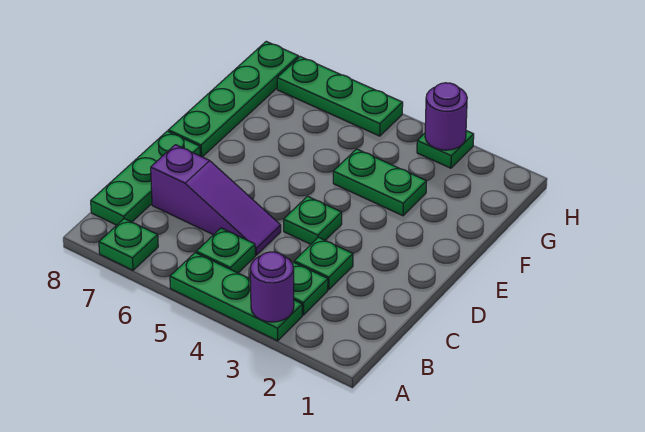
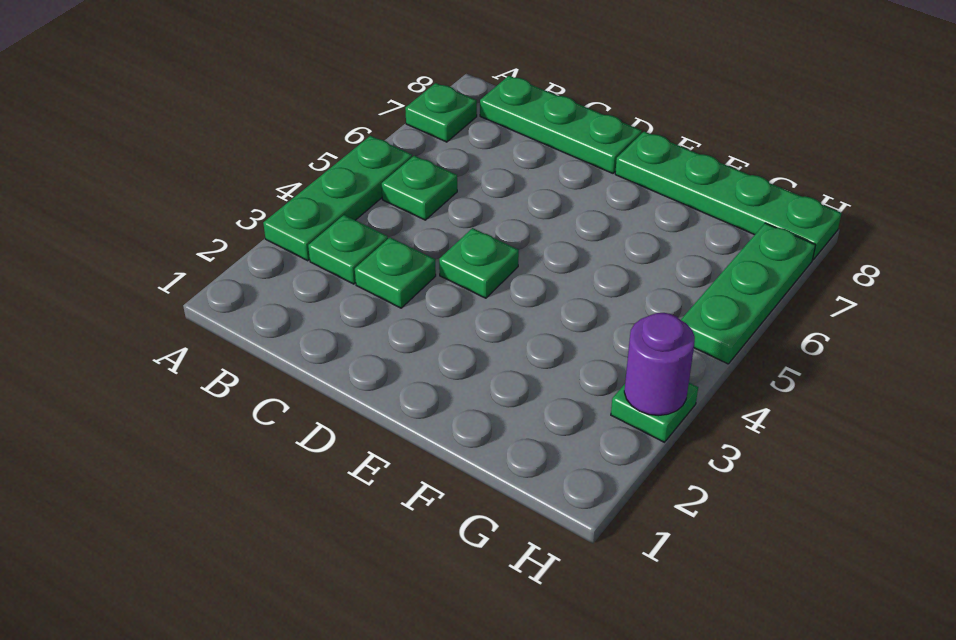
purple 1x1 round brick [250,252,294,322] -> none
purple 1x3 slope [151,145,281,255] -> none
green 1x2 plate [333,149,426,216] -> none

